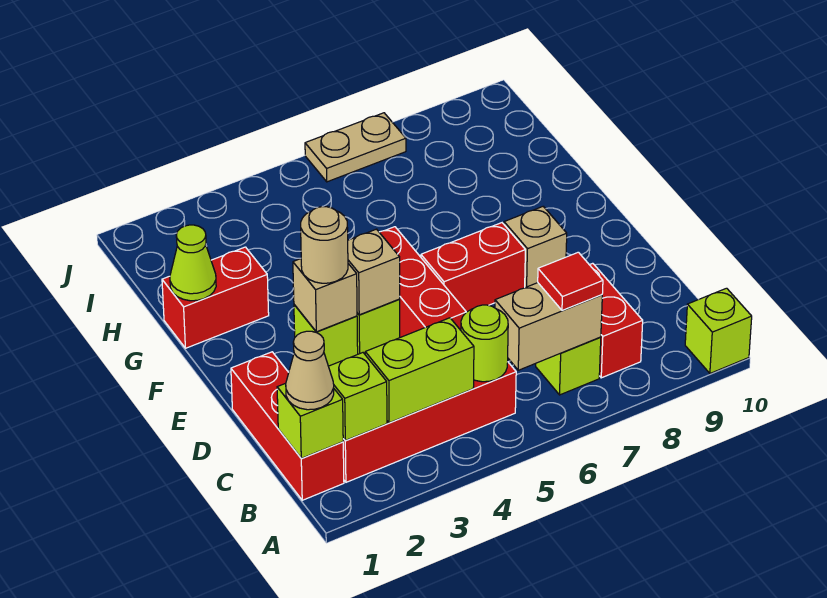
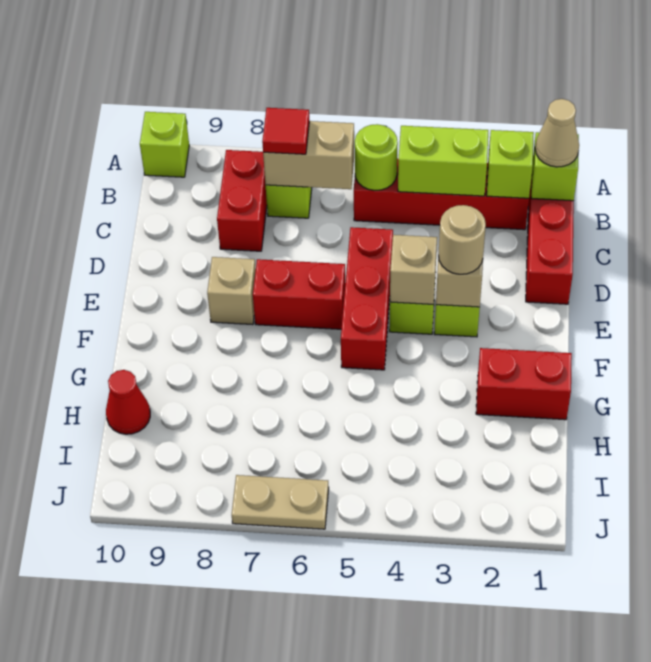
lime 1x1 cone [170,225,216,301] -> none
none -> red 1x1 cone [106,370,150,434]

